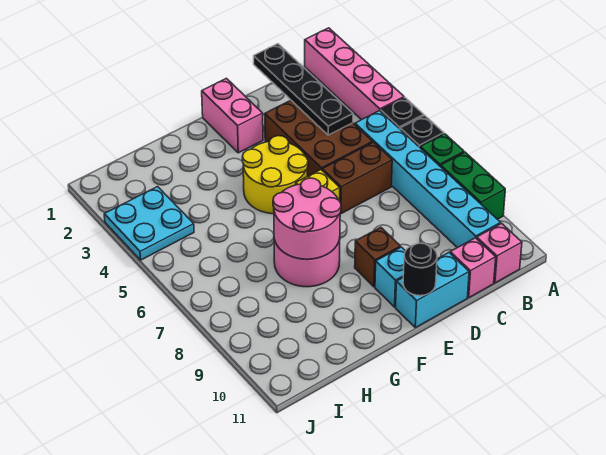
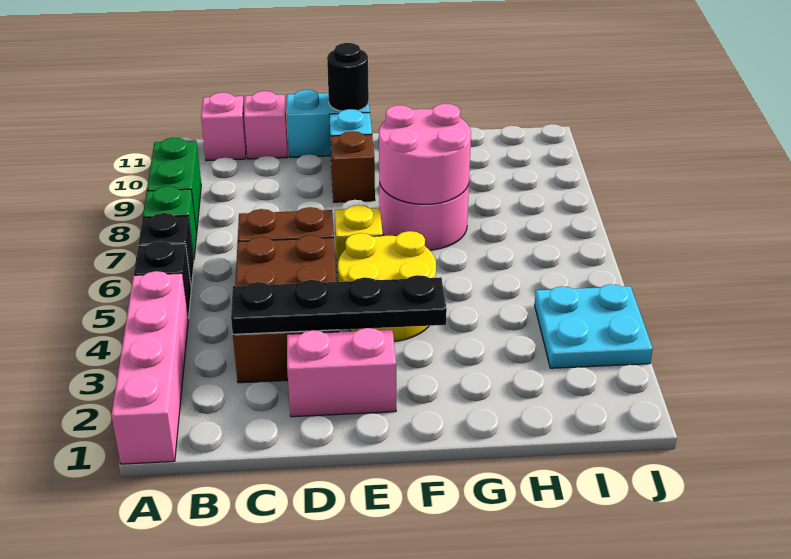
cyan 1x6 brick [355,111,501,248] -> none
black 1x4 plate [254,44,353,135] -> black 1x4 plate turned to [231,275,447,334]
pink 1x2 brick [202,78,263,153] -> pink 1x2 brick turned to [287,328,396,417]

